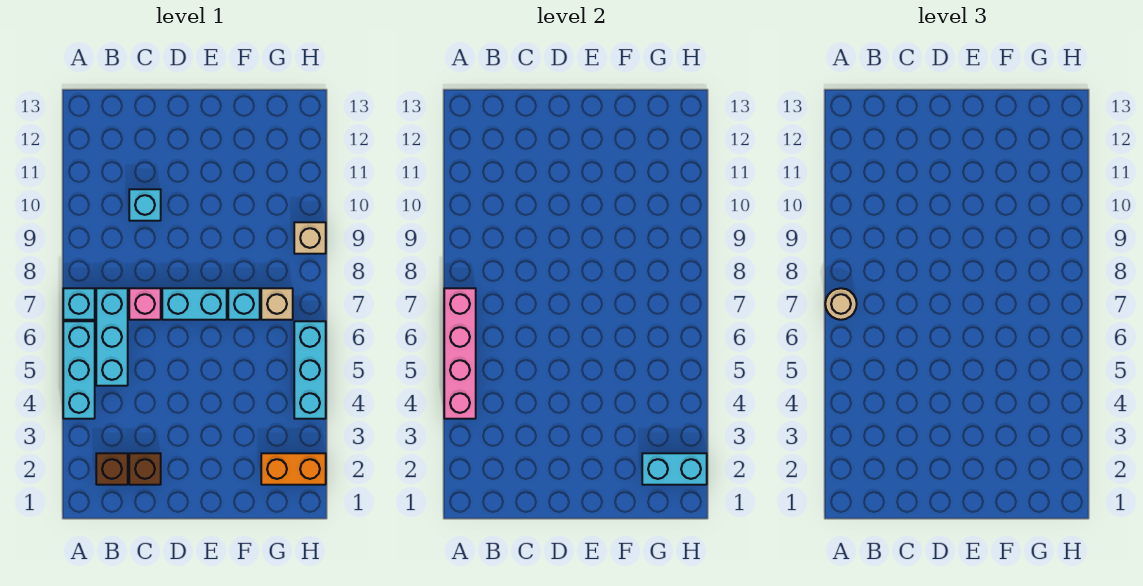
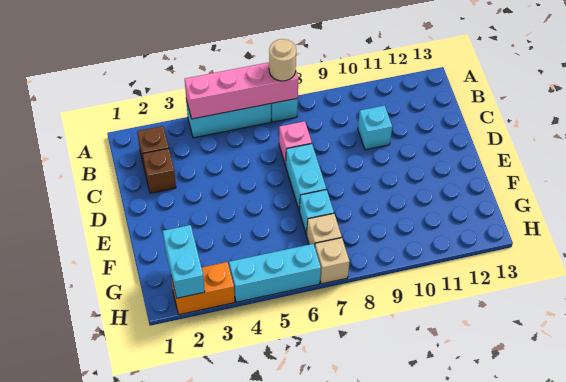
cyan 1x3 brick [96,288,128,386] -> none
orange 1x2 brick [261,453,326,485] -> orange 1x2 brick turned to [171,262,235,315]
tan 1x1 brick [294,222,326,254] -> tan 1x1 brick moved to [315,238,350,284]

